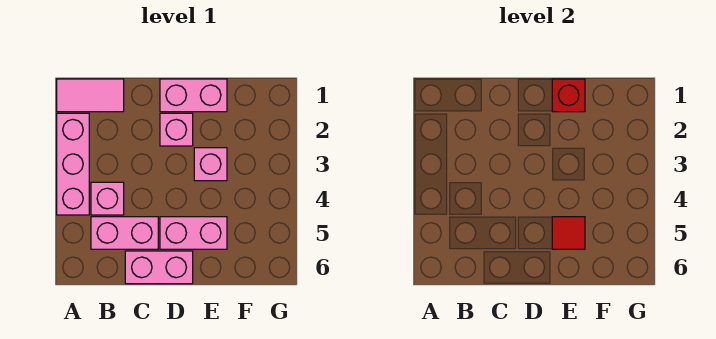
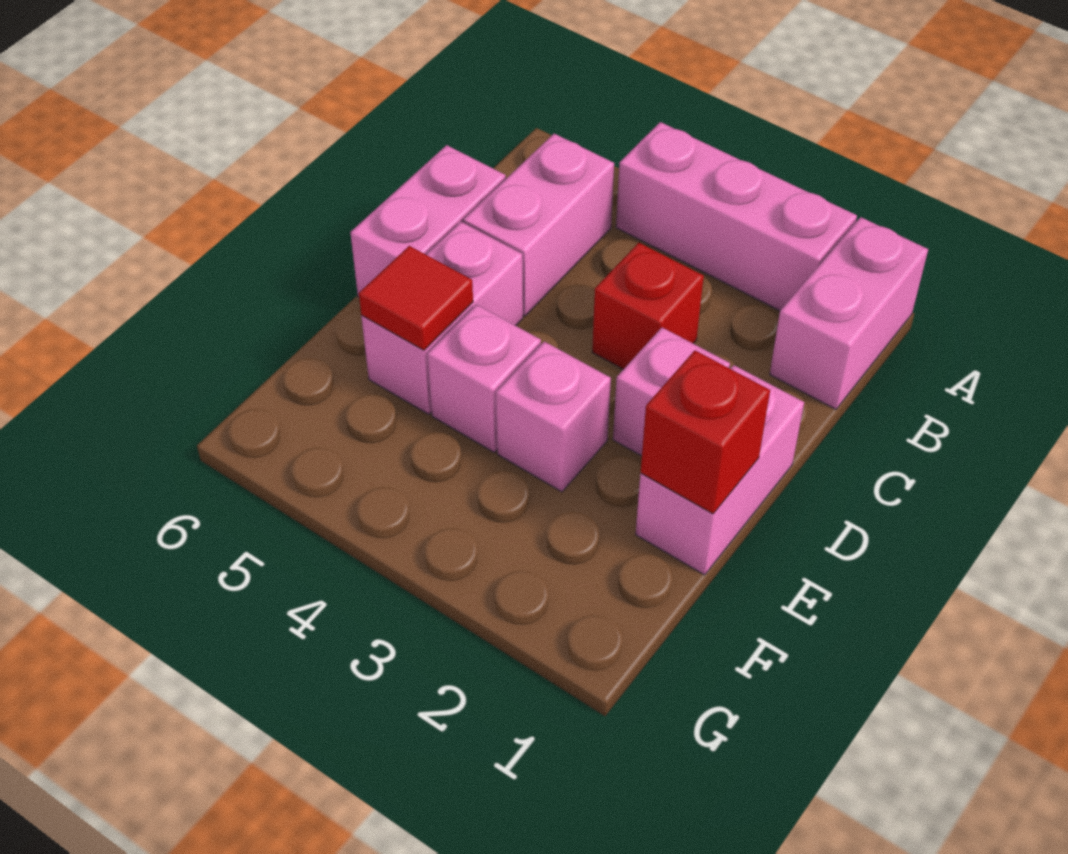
pink 1x2 tile [57,79,124,112] -> pink 1x2 brick [770,217,928,409]
pink 1x1 brick [91,182,124,215] -> pink 1x1 brick moved to [427,305,541,452]
none -> red 1x1 brick [592,243,704,369]

